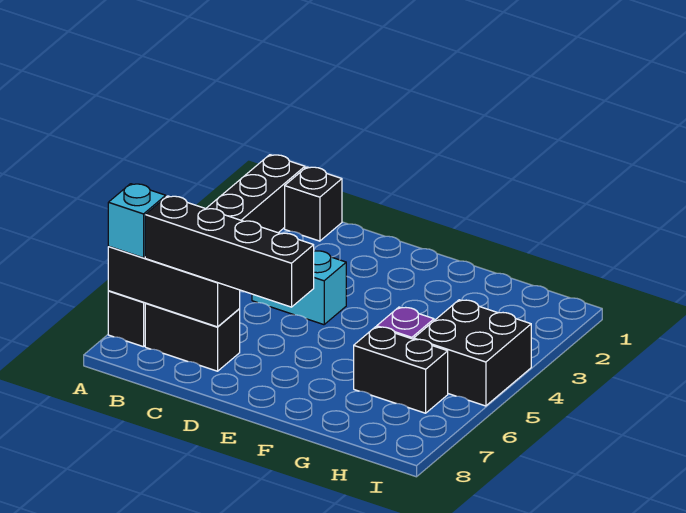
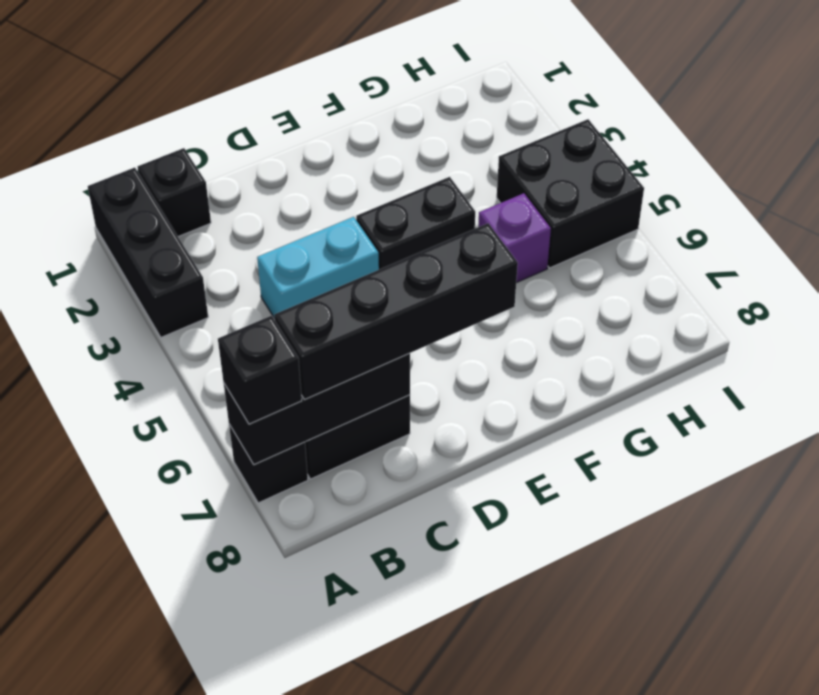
cyan 1x1 brick [108,184,166,258] -> black 1x1 brick [218,316,302,424]
black 1x2 brick [354,327,448,413] -> black 1x2 brick moved to [356,177,475,269]

